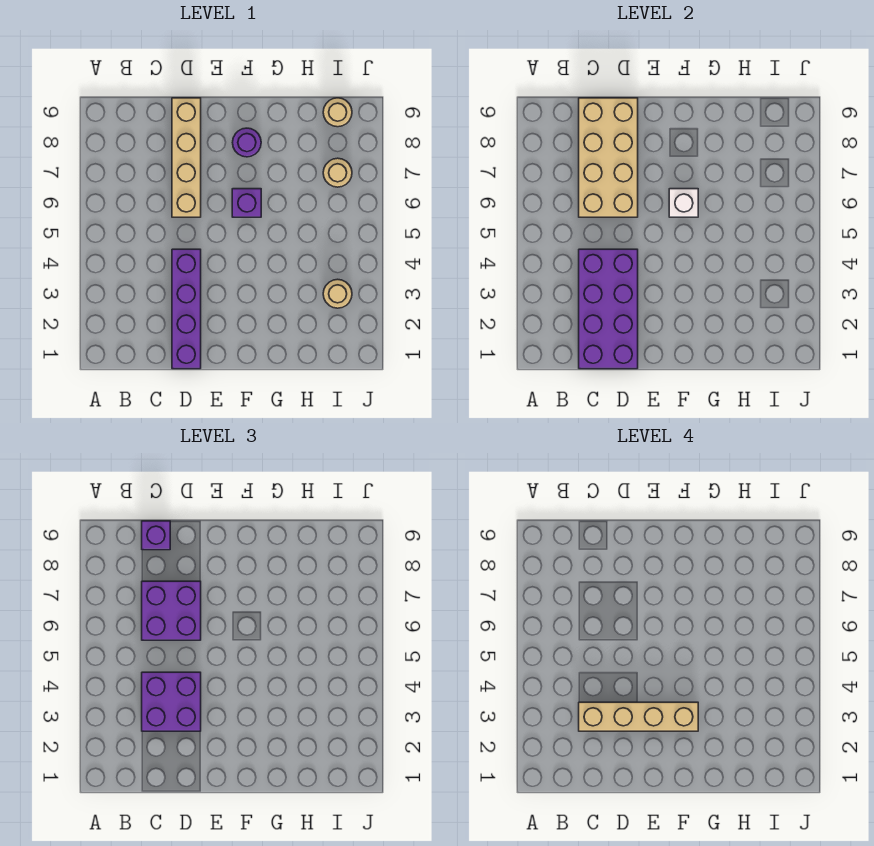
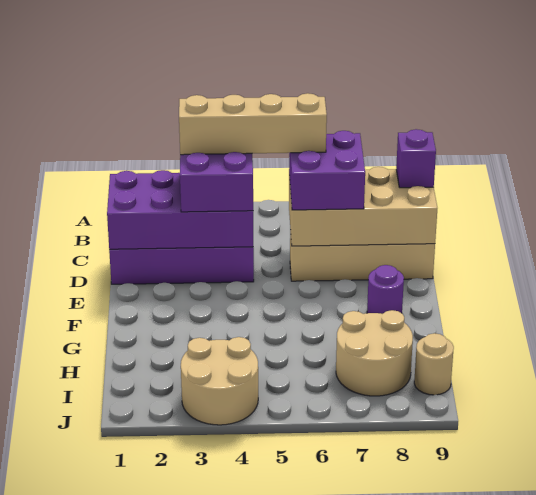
tan 1x4 brick [579,702,698,731] -> tan 1x4 brick turned to [179,93,327,155]
purple 1x1 brick [232,189,261,217] -> none
white 1x1 brick [669,189,698,217] -> none
tan 1x1 round brick [323,279,352,308] -> tan 2x2 round brick [181,337,258,425]
tan 1x1 round brick [323,158,352,187] -> tan 2x2 round brick [336,310,413,396]

